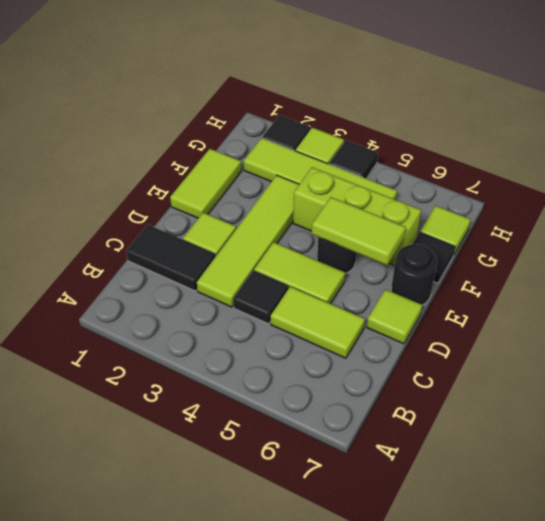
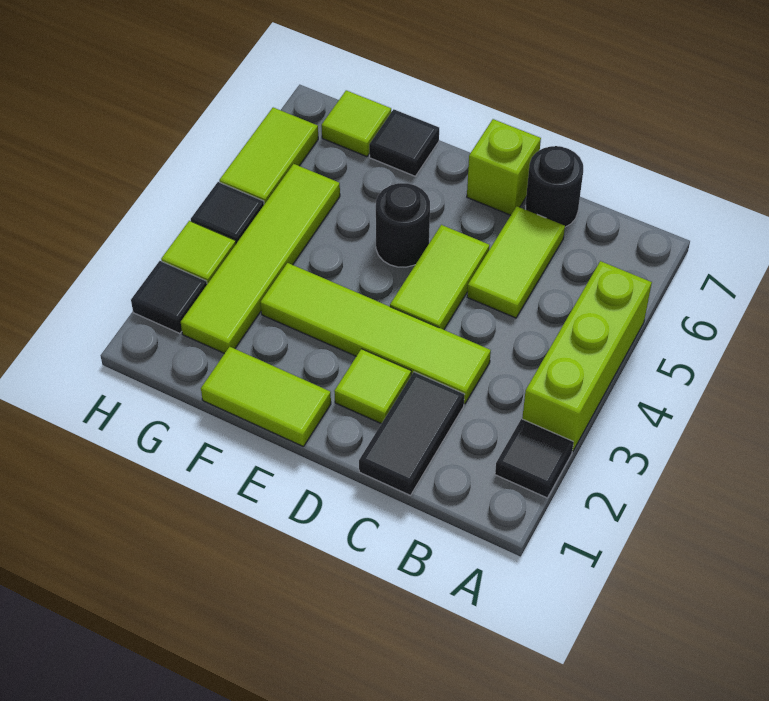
black 1x1 tile [233,270,288,324] -> black 1x1 tile moved to [495,419,574,498]
lime 1x1 tile [367,289,422,344] -> lime 1x1 brick [467,119,541,215]
lime 1x2 tile [312,197,406,265] -> lime 1x2 tile moved to [219,107,318,204]
black 1x1 round brick [391,244,437,305] -> black 1x1 round brick moved to [525,146,583,227]
lime 1x3 brick [293,167,421,266] -> lime 1x3 brick moved to [522,261,652,451]

